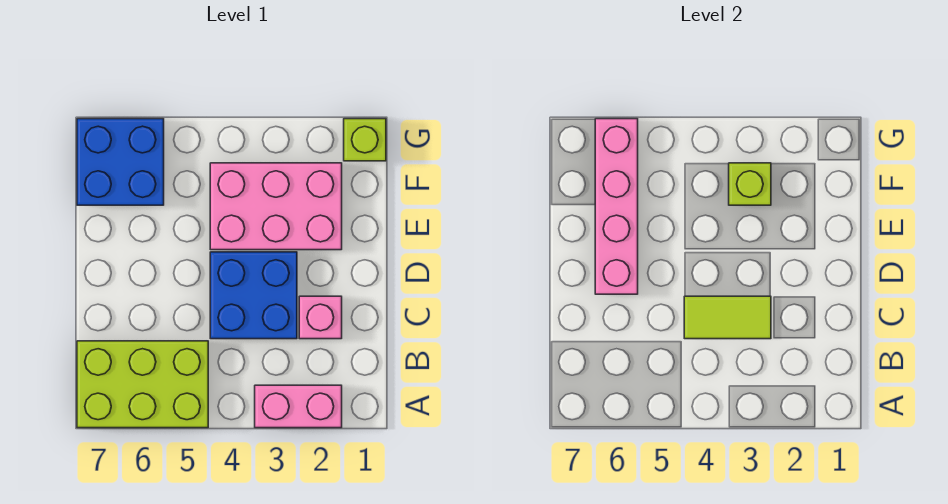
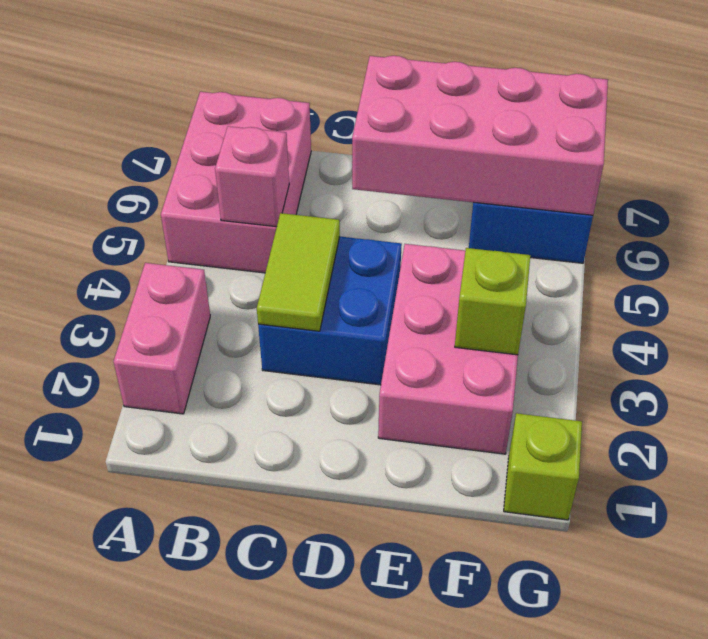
lime 2x3 brick [77,341,208,428] -> pink 2x3 brick [161,92,311,273]
pink 1x1 brick [299,296,342,339] -> pink 1x1 brick moved to [215,126,289,227]
pink 1x4 brick [595,119,638,294] -> pink 2x4 brick [352,56,608,215]

